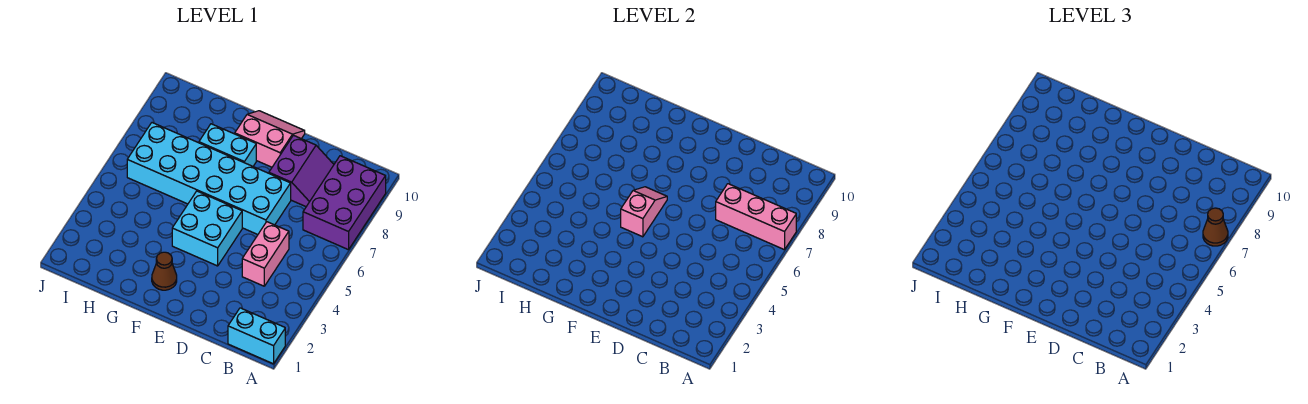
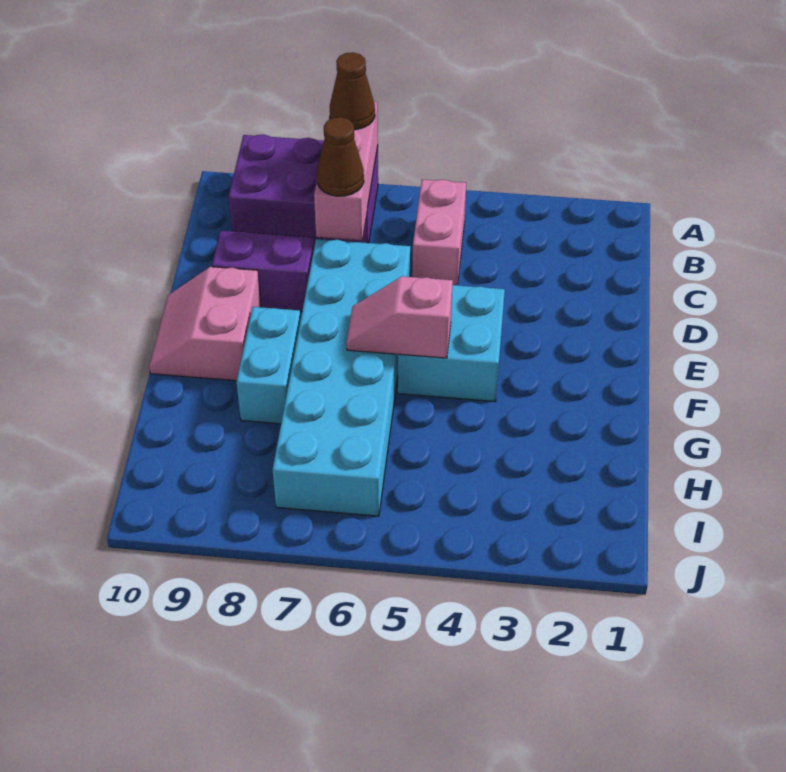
cyan 1x2 brick [228,308,285,364] -> none
pink 1x2 brick [242,222,289,286] -> pink 1x2 brick turned to [412,179,466,285]
brown 1x1 cone [152,252,177,290] -> brown 1x1 cone moved to [317,117,364,196]

